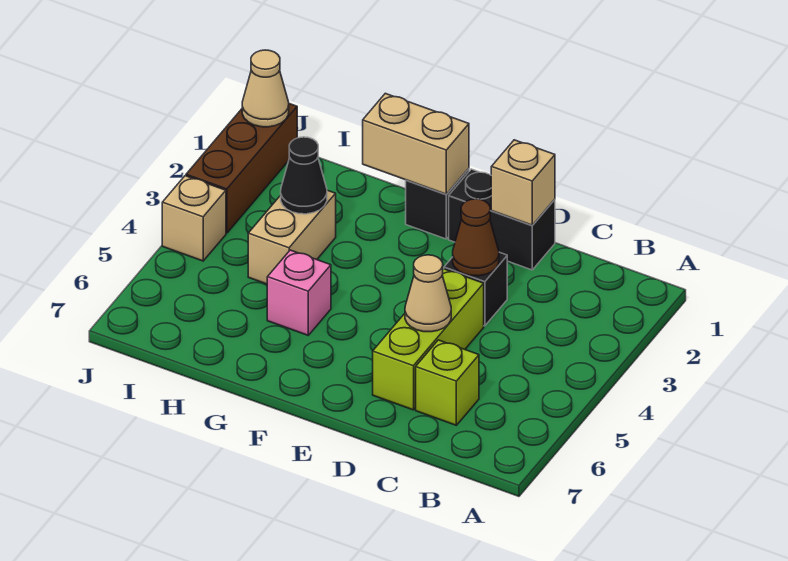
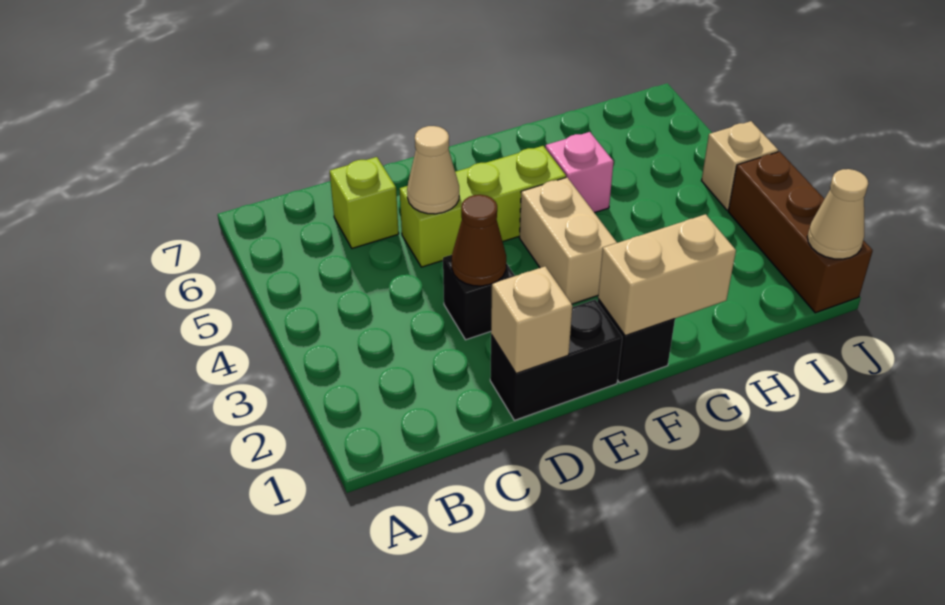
lime 1x3 brick [373,269,484,410] -> lime 1x3 brick turned to [400,146,566,267]
tan 1x2 brick [248,190,336,284] -> tan 1x2 brick moved to [520,177,617,304]
black 1x1 cone [281,137,327,214] -> none

